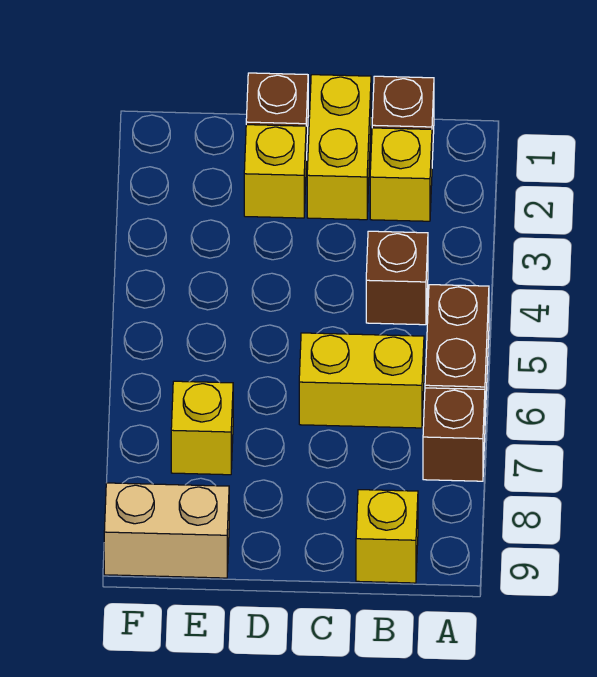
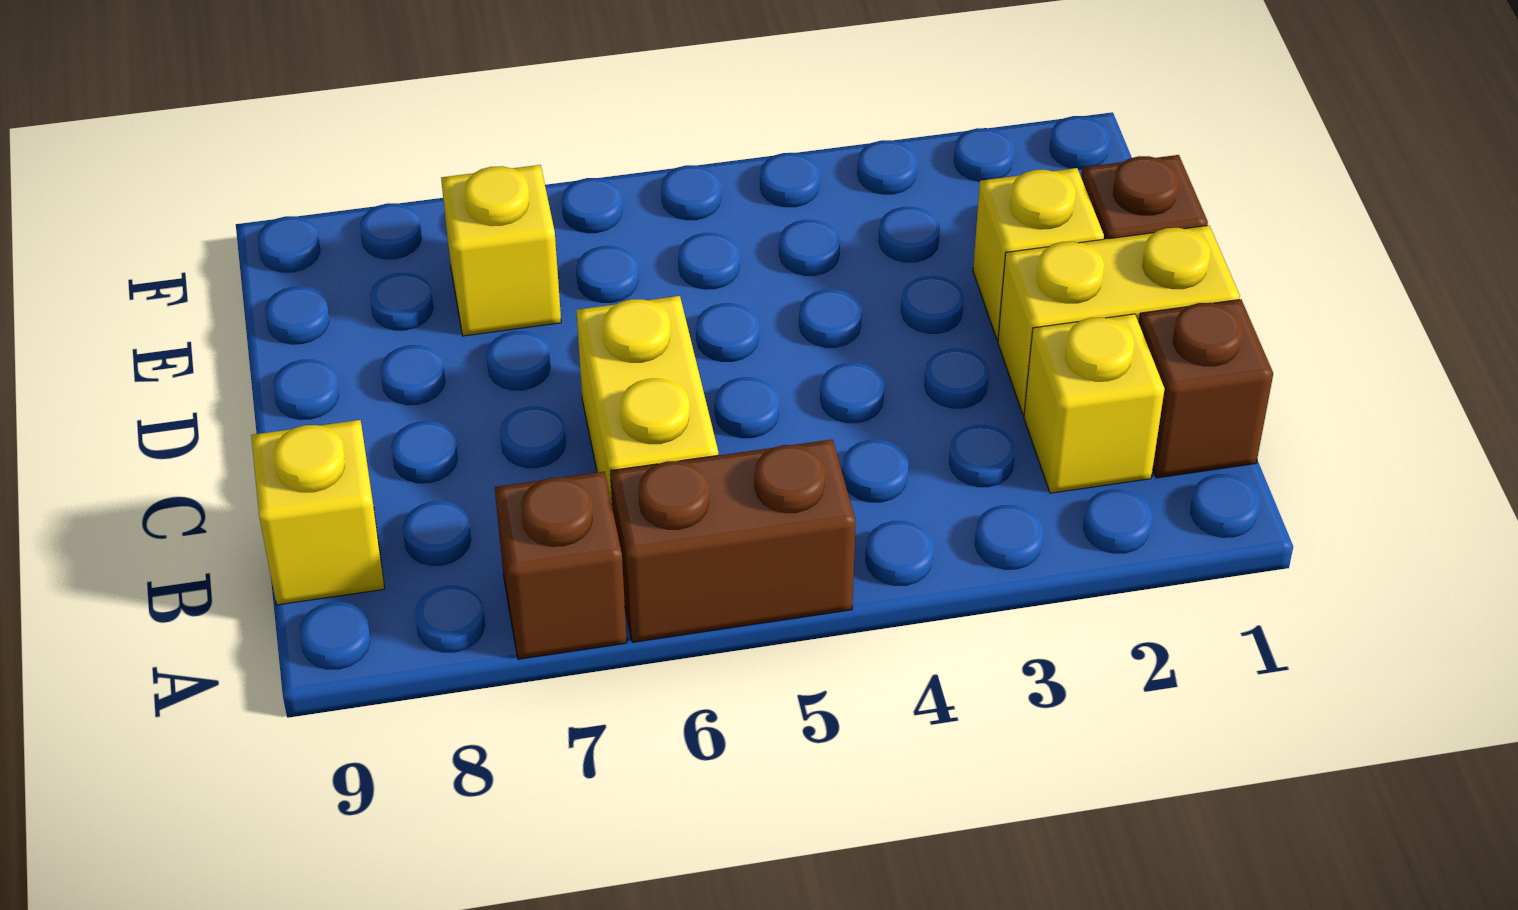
brown 1x1 brick [366,231,428,325] -> none
tan 1x2 brick [104,483,229,578] -> none

